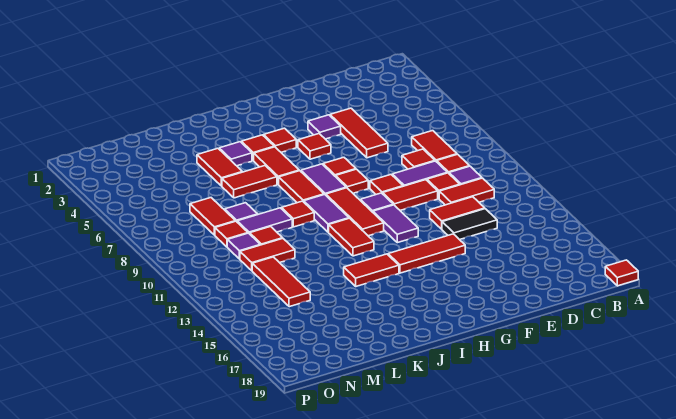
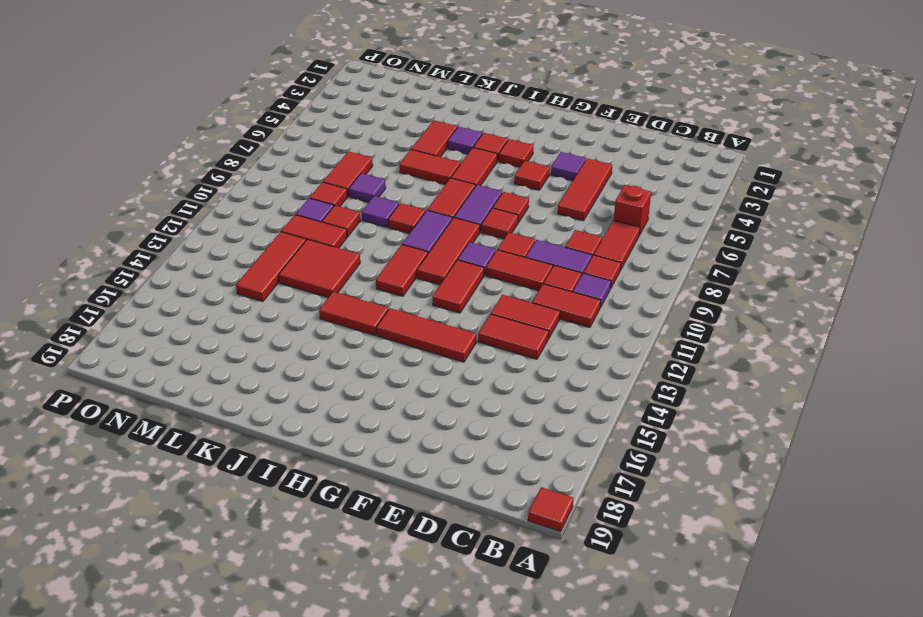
none -> red 1x1 brick [614,185,651,235]
black 1x2 tile [442,209,497,240] -> red 1x2 tile [478,314,549,359]
purple 1x2 tile [373,205,418,243] -> red 1x2 tile [433,260,484,313]
purple 1x2 tile [237,208,292,234] -> purple 1x1 tile [362,196,399,227]
none -> red 2x2 tile [279,239,360,297]

